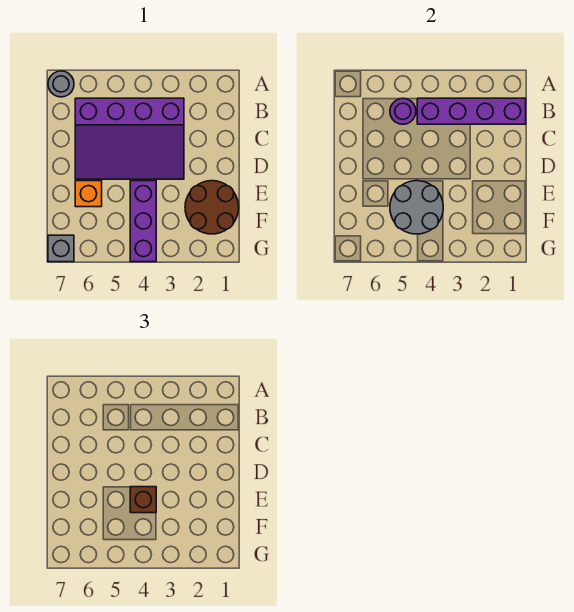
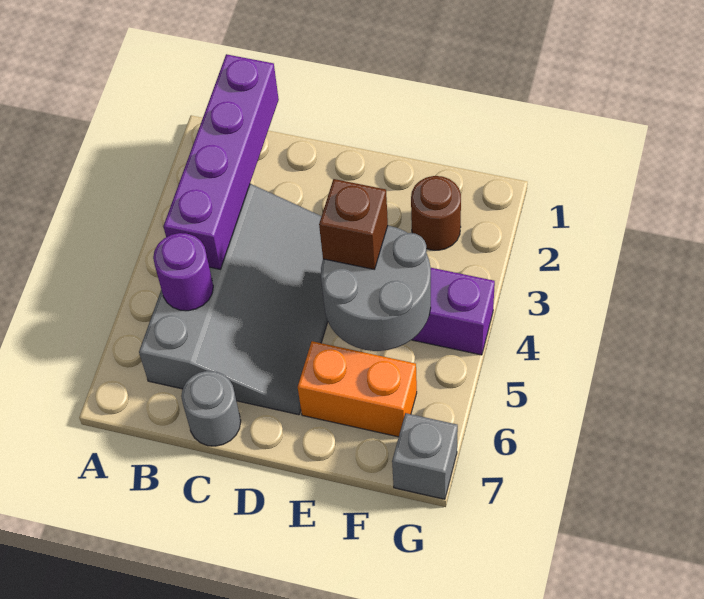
grey 1x1 round brick [48,71,74,97] -> grey 1x1 round brick moved to [181,371,241,446]
purple 3x4 slope [75,98,184,179] -> grey 3x4 slope [139,184,328,415]
brown 2x2 round brick [185,181,239,234] -> brown 1x1 round brick [411,176,461,250]
orange 1x1 brick [75,181,102,207] -> orange 1x2 brick [298,341,417,437]

